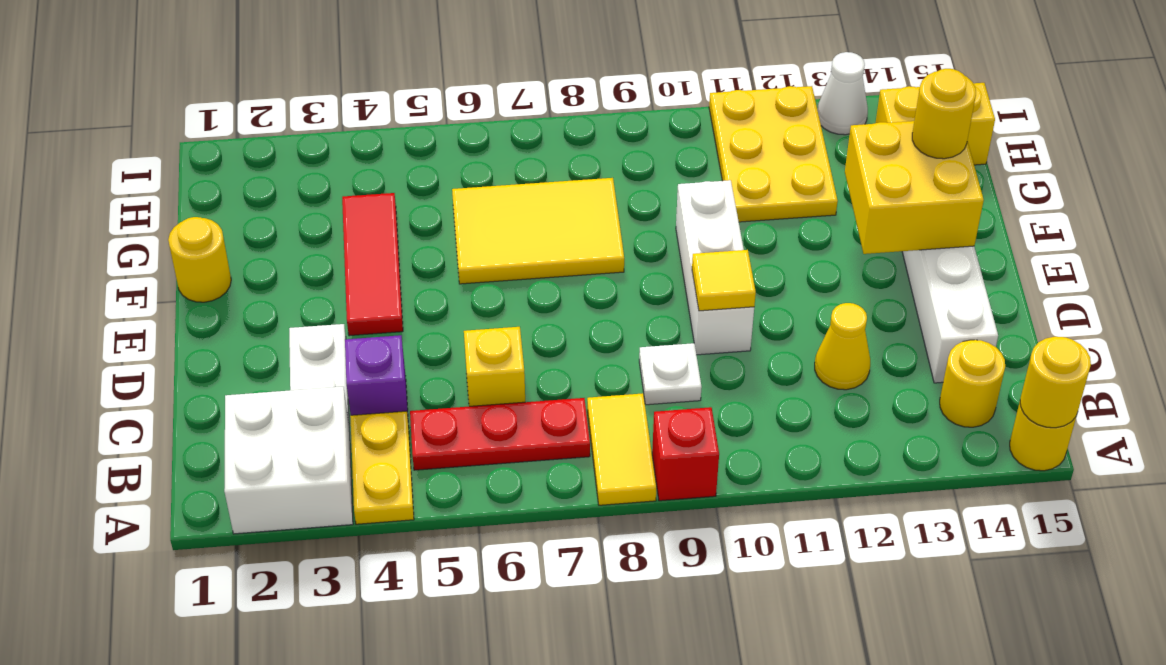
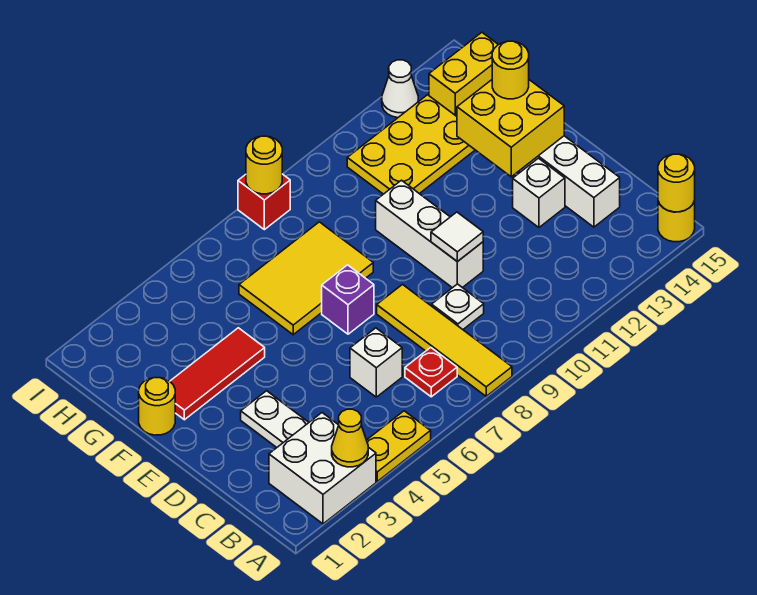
yellow 1x2 plate [350,411,414,524] -> yellow 1x2 plate turned to [367,411,431,481]
yellow 1x2 tile [587,393,656,505] -> yellow 1x4 tile [377,285,512,396]
red 1x1 brick [652,407,719,501] -> red 1x1 brick moved to [238,174,290,230]
red 1x3 plate [410,398,590,470] -> red 1x1 plate [405,348,457,397]
yellow 1x1 round brick [940,340,1005,427] -> yellow 1x1 round brick moved to [246,136,282,194]
purple 1x1 brick [345,335,408,416] -> purple 1x1 brick moved to [322,265,374,334]
yellow 1x1 brick [464,327,525,406] -> white 1x1 brick [350,328,402,397]
yellow 1x1 cone [815,303,870,390] -> yellow 1x1 cone moved to [332,409,368,467]
yellow 1x1 tile [692,250,756,311] -> white 1x1 tile [431,212,483,262]
none -> white 1x1 brick [513,158,565,227]
red 1x3 tile [342,193,403,336] -> red 1x3 tile turned to [170,328,265,420]
yellow 2x3 plate [709,86,838,222] -> yellow 2x3 plate turned to [347,95,475,194]

